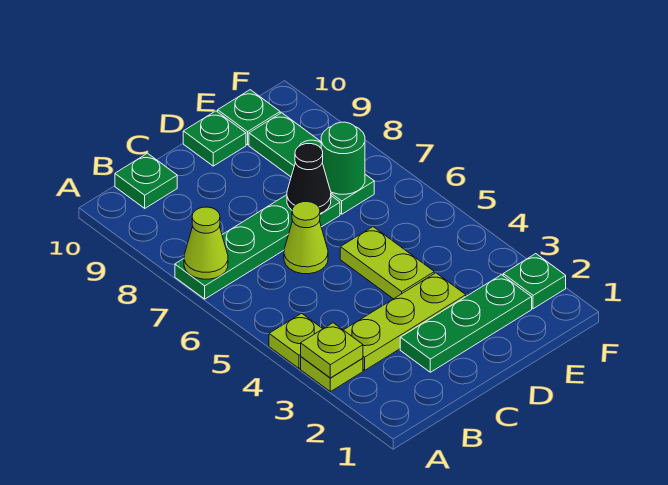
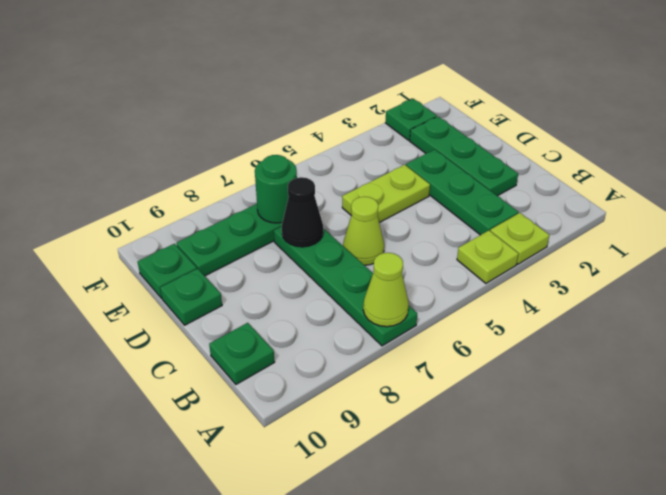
lime 1x1 plate [301,323,363,378] -> none
lime 1x3 plate [344,273,466,370] -> green 1x3 plate [406,150,518,235]

